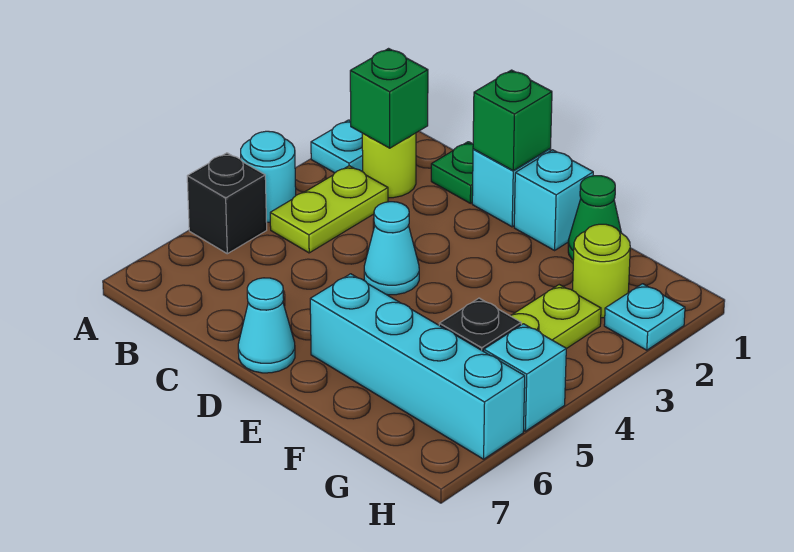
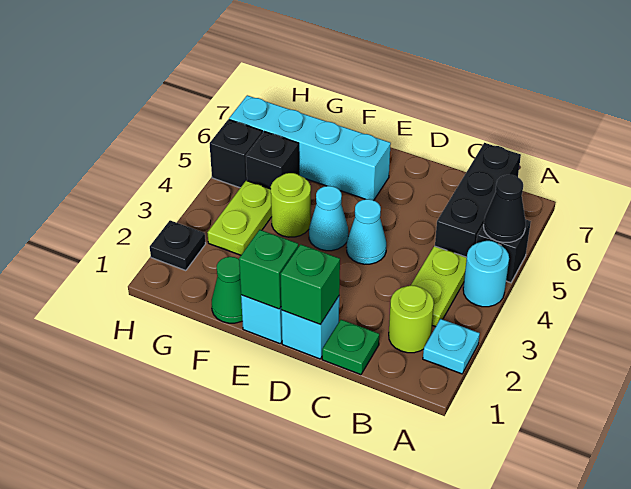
none -> black 1x1 cone [484,175,526,242]
green 1x1 brick [350,49,428,148] -> green 1x1 brick moved to [239,230,298,309]
none -> black 1x3 brick [435,143,521,257]
cyan 1x1 cone [238,278,295,373] -> cyan 1x1 cone moved to [309,186,348,251]
lime 1x1 round brick [573,224,630,318] -> lime 1x1 round brick moved to [271,173,311,237]
cyan 1x1 plate [604,284,685,350] -> black 1x1 plate [150,220,206,271]
cyan 1x1 brick [484,324,566,431] -> black 1x1 brick [210,119,262,188]

